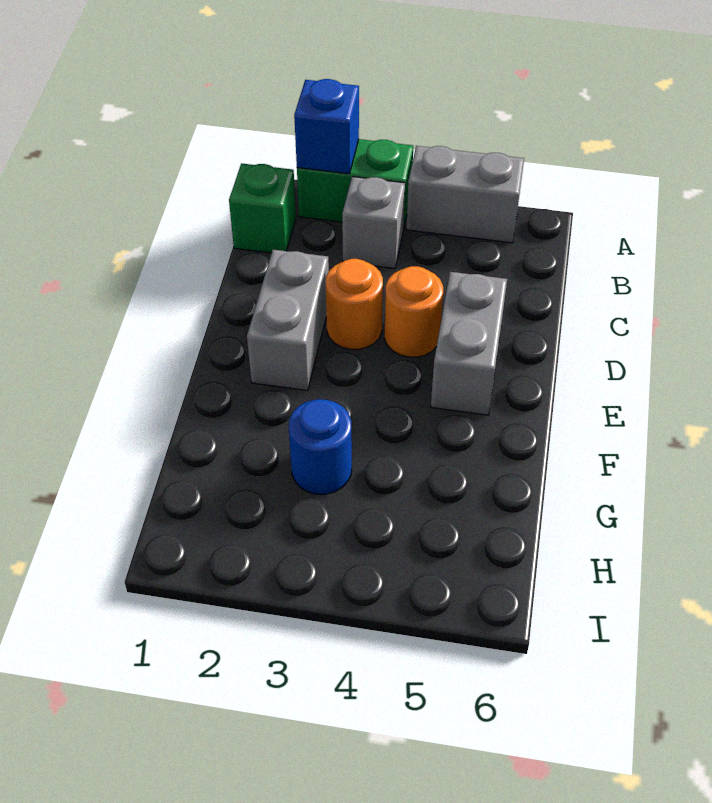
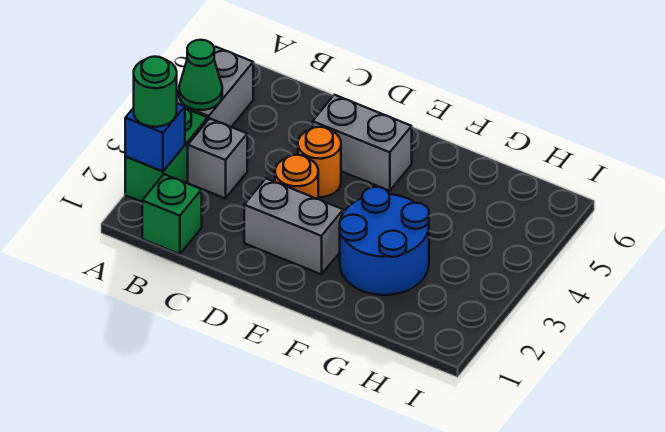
none -> green 1x1 round brick [134,57,177,127]
none -> green 1x1 cone [179,40,222,110]
blue 1x1 round brick [289,399,352,494] -> blue 2x2 round brick [340,187,429,295]

